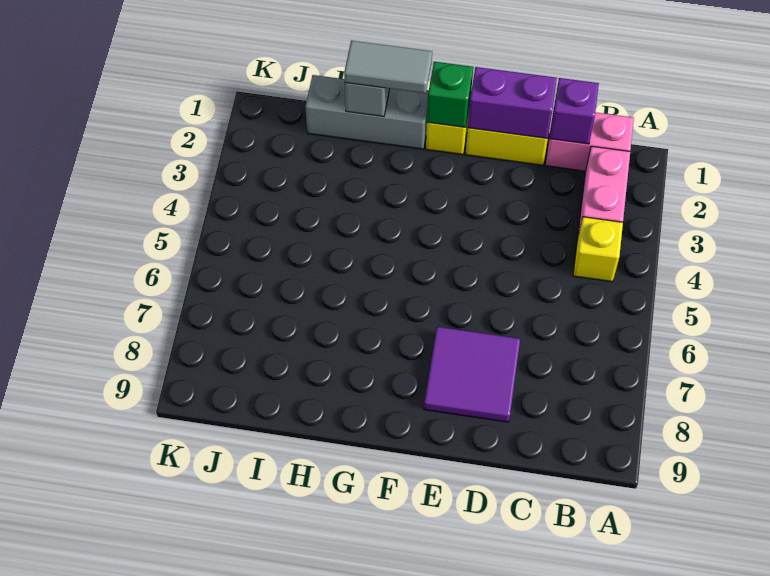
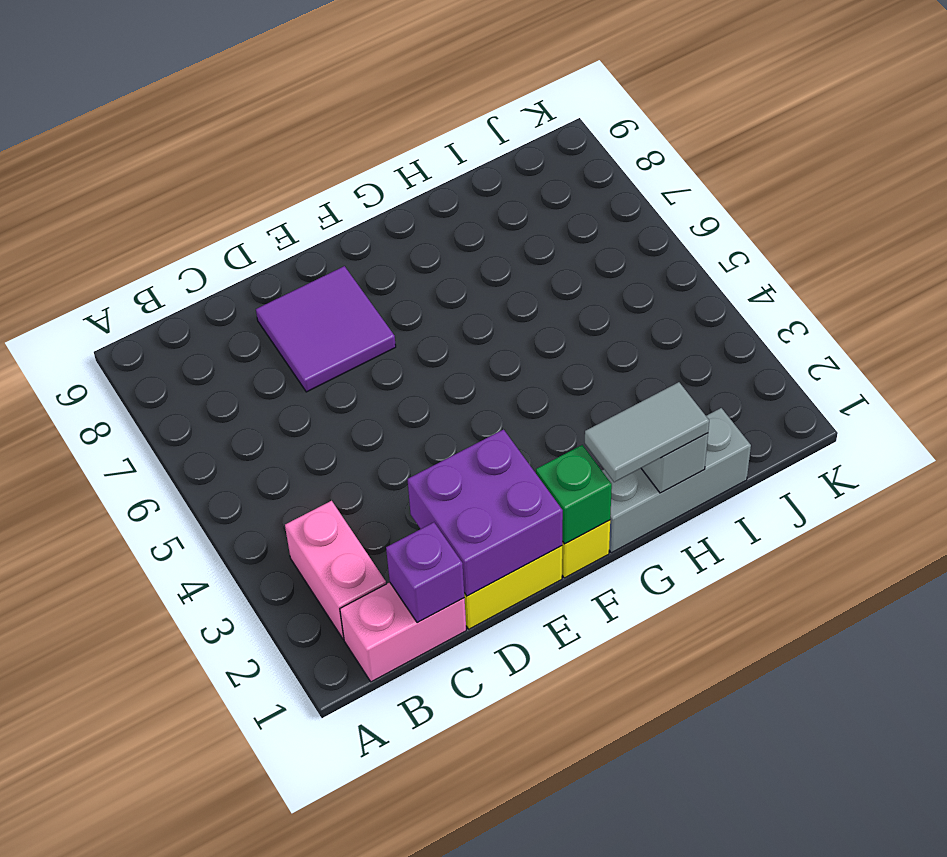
yellow 1x1 brick [573,217,623,282] -> none
purple 1x2 brick [468,67,557,138] -> purple 2x2 brick [407,430,563,596]

